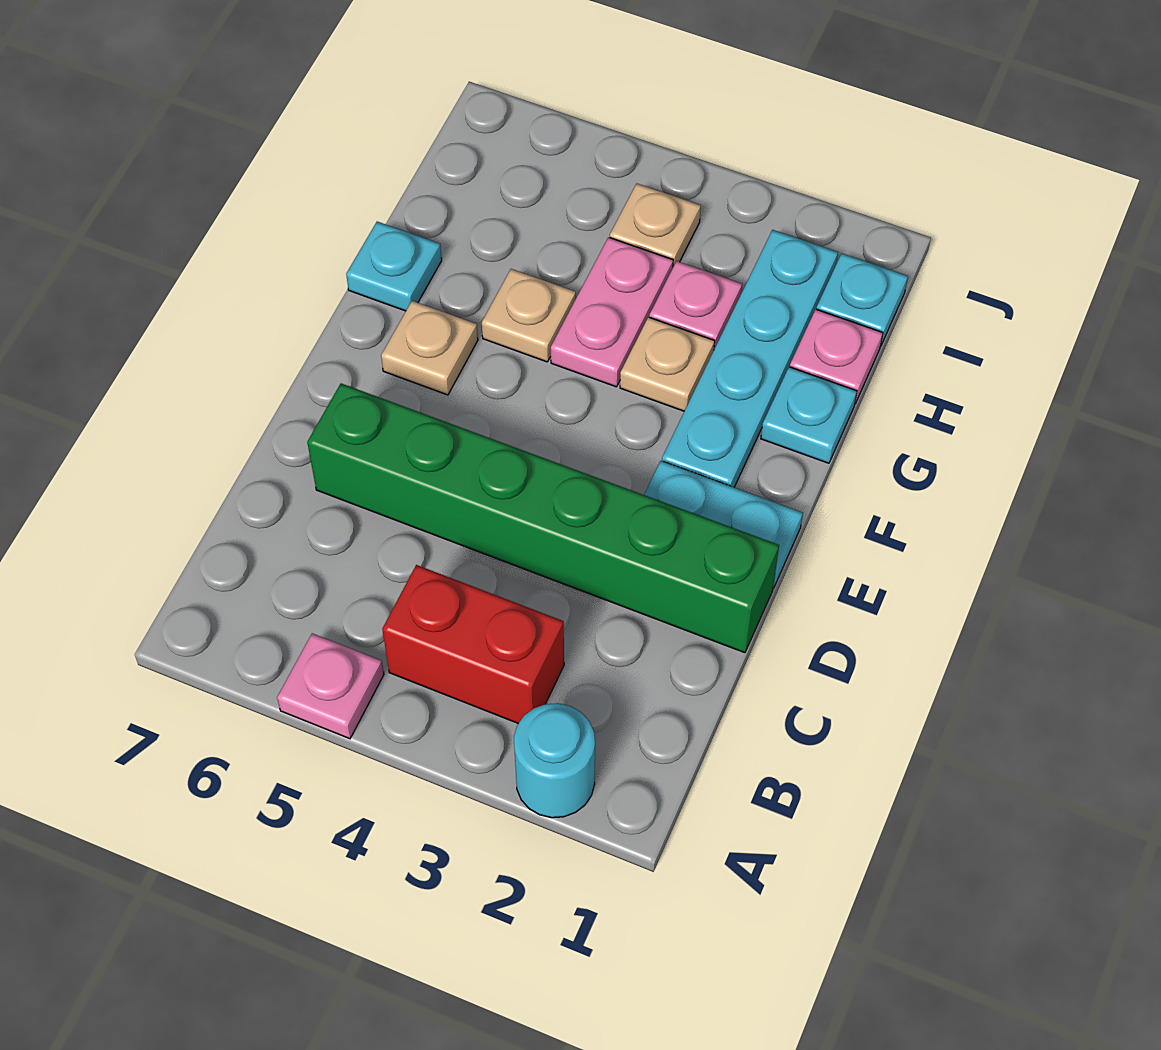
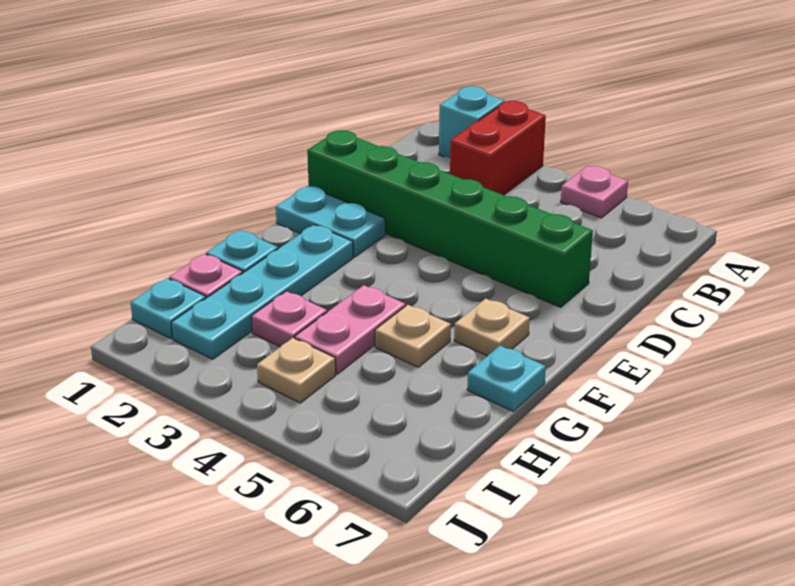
cyan 1x1 round brick [514,703,595,818] -> cyan 1x1 brick [439,86,505,158]
red 1x2 brick [382,565,564,723] -> red 1x2 brick turned to [450,101,546,195]
tan 1x1 plate [620,317,715,411] -> none

